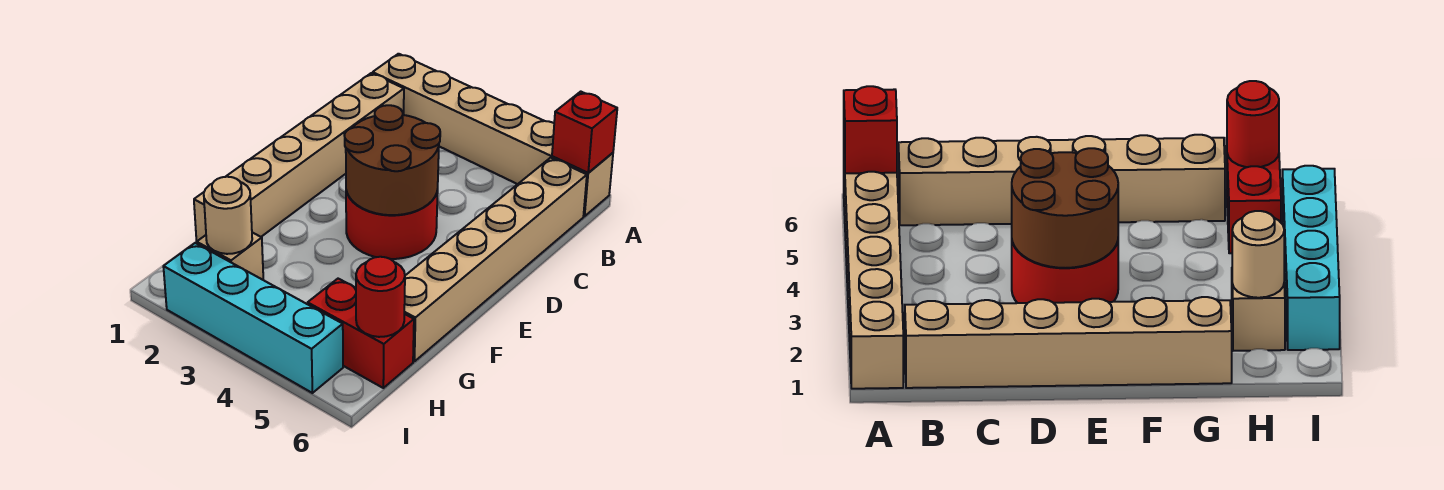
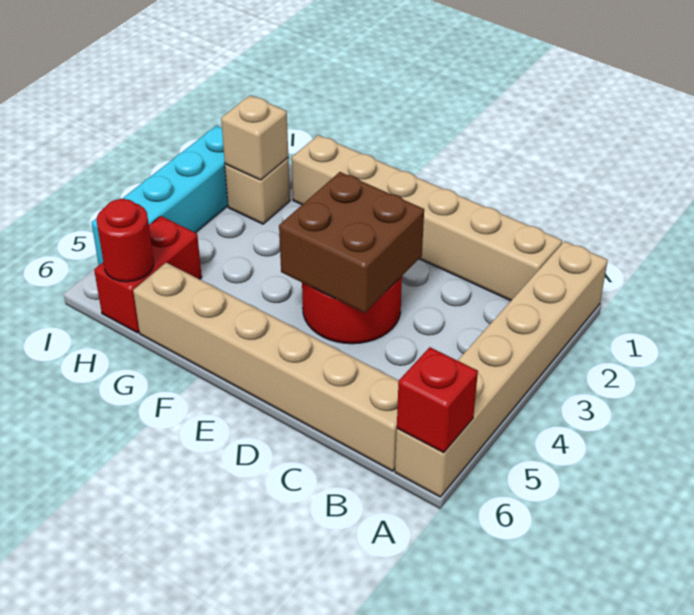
brown 2x2 round brick [344,105,440,215] -> brown 2x2 brick [279,172,424,313]
tan 1x1 round brick [204,177,252,254] -> tan 1x1 brick [221,95,288,180]

